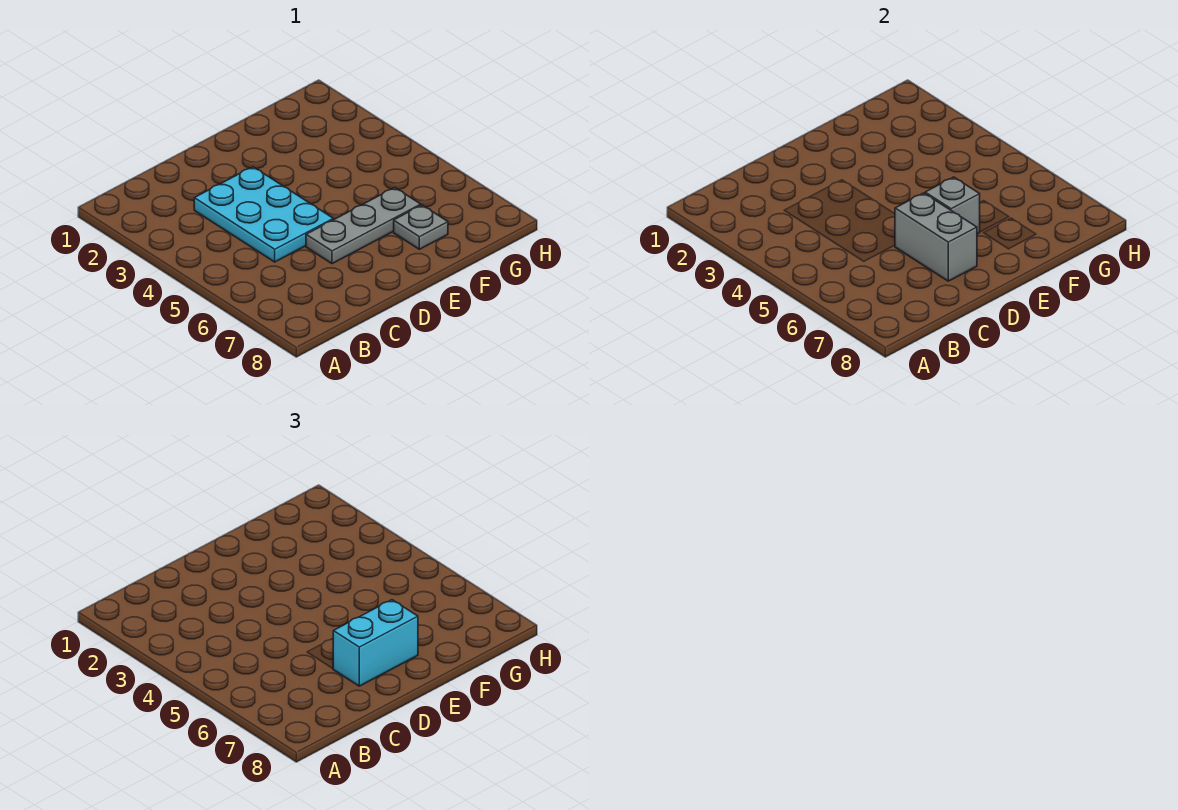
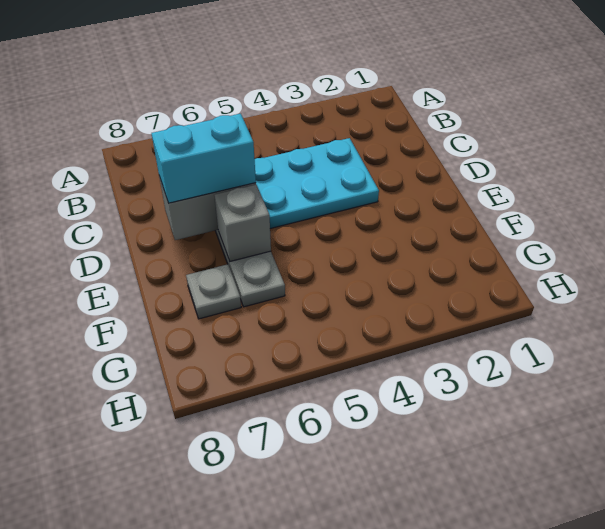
cyan 1x2 brick [333,600,418,686] -> cyan 1x2 brick turned to [151,114,256,203]

